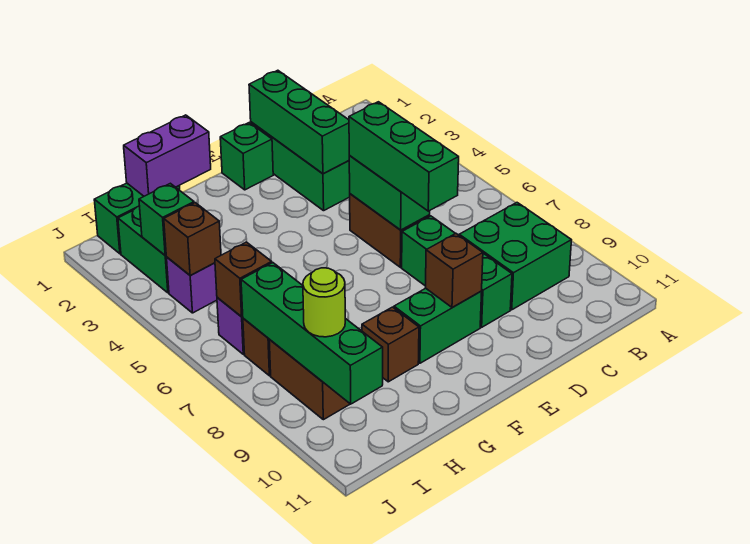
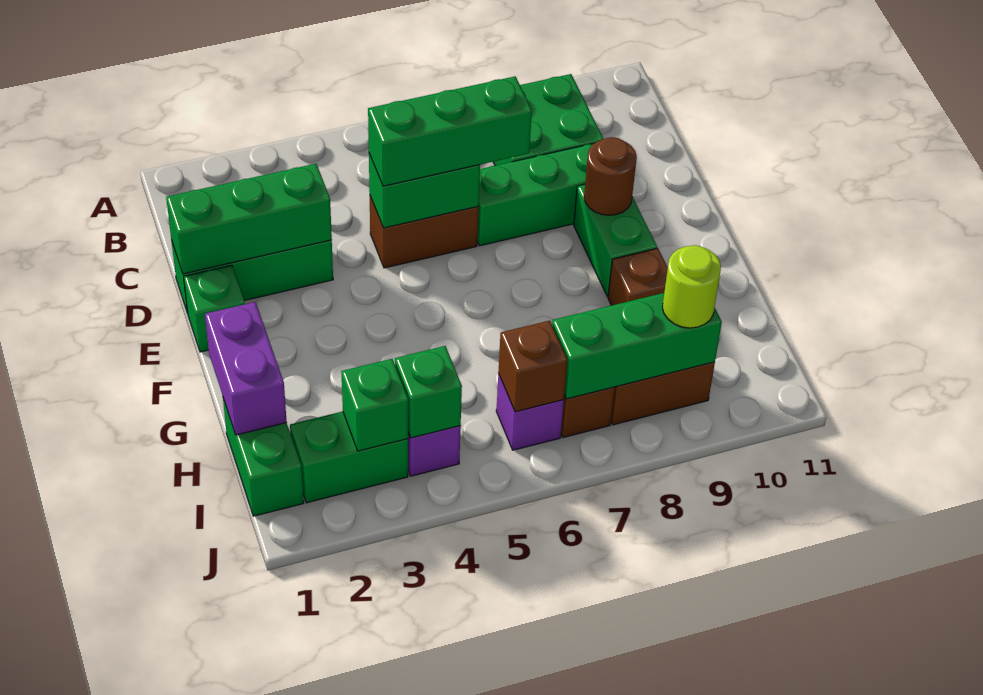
brown 1x1 brick [426,233,483,308] -> brown 1x1 round brick [584,137,637,215]
brown 1x1 brick [164,203,221,275] -> green 1x1 brick [395,346,462,438]
green 1x4 brick [241,263,383,404] -> green 1x3 brick [552,293,722,399]

